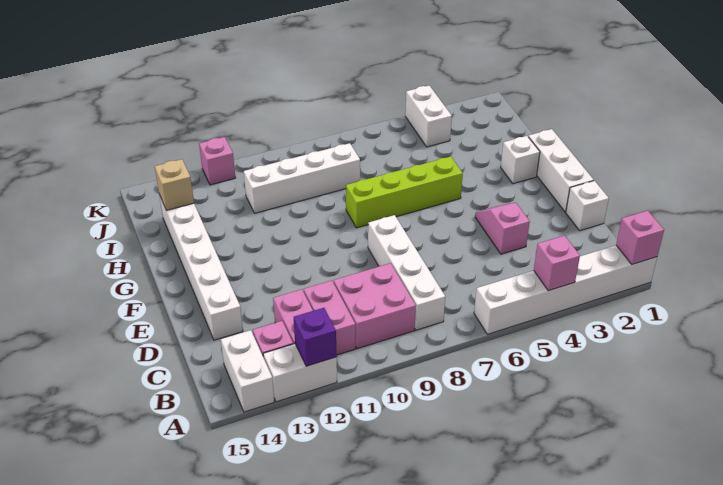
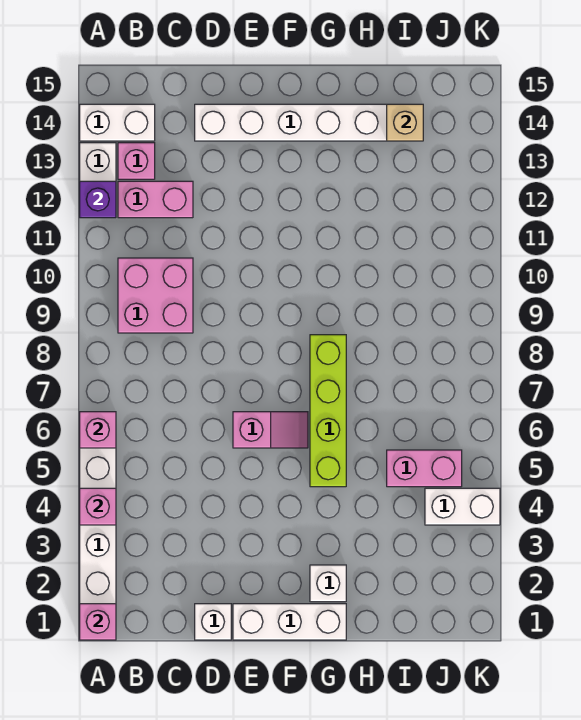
white 1x4 brick [368,215,445,330] -> none
pink 1x2 brick [304,281,356,355] -> pink 1x2 brick moved to [387,450,462,487]
pink 1x2 slope [475,203,530,254] -> pink 1x2 slope moved to [233,412,308,448]
white 1x4 brick [244,143,360,213] -> none
pink 1x1 brick [199,137,235,185] -> pink 1x1 brick moved to [80,412,116,448]

